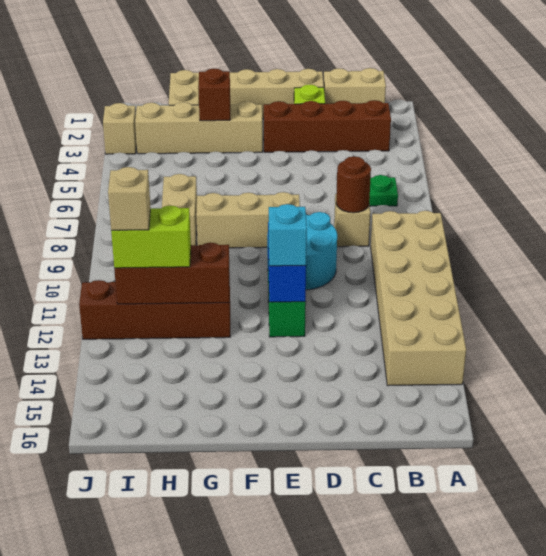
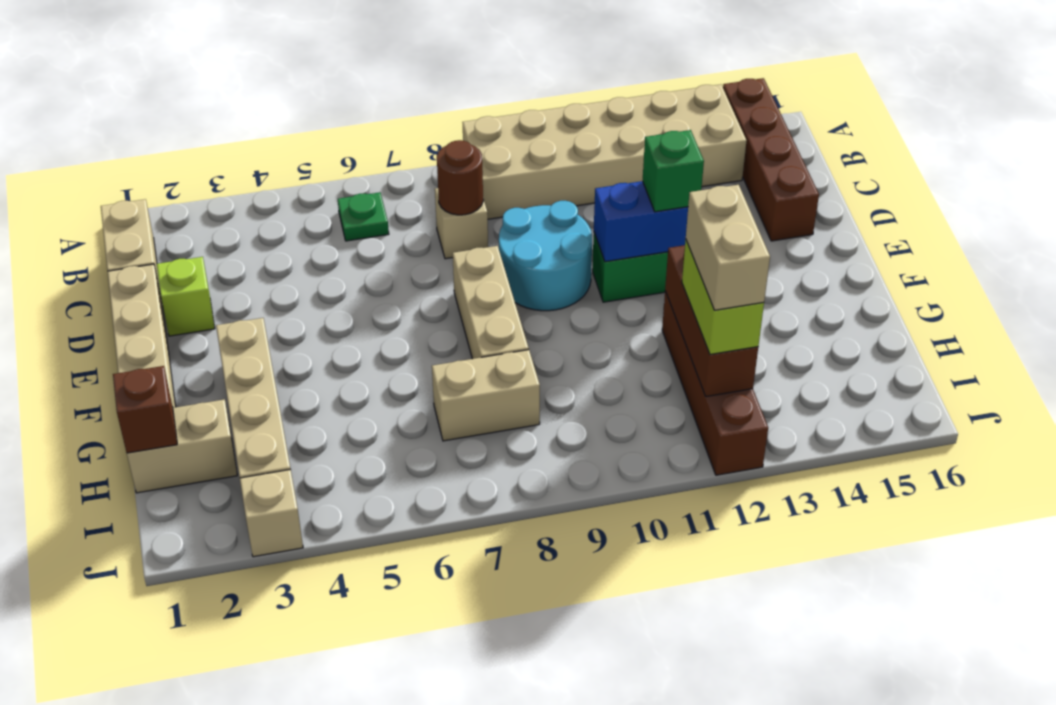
brown 1x4 brick [264,100,391,152] -> brown 1x4 brick moved to [723,78,819,241]
cyan 1x1 brick [269,204,307,266] -> green 1x1 brick [643,130,704,212]
brown 1x1 brick [198,69,230,121] -> brown 1x1 brick moved to [113,366,177,453]
tan 1x1 brick [108,167,151,231] -> tan 1x2 brick [686,185,770,310]

